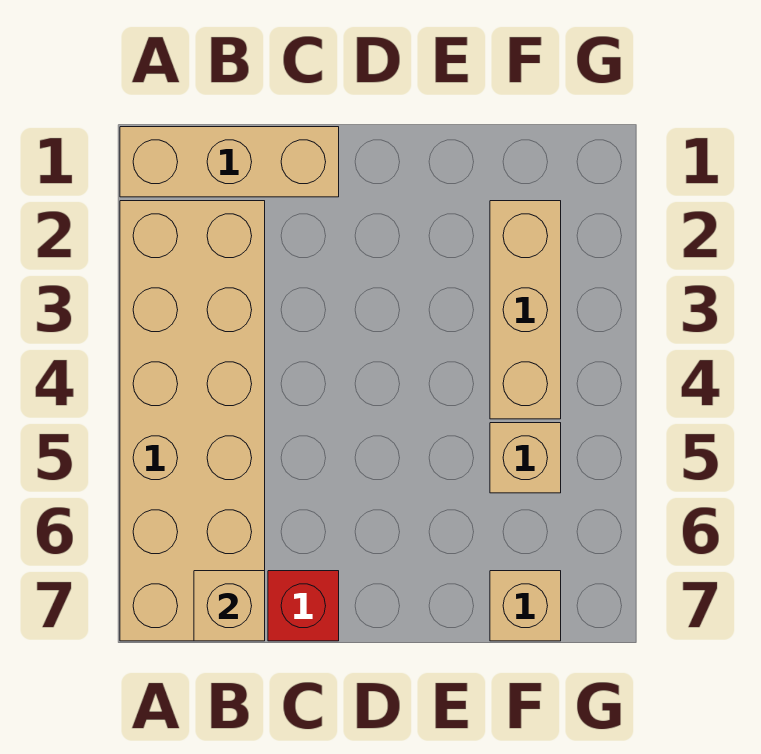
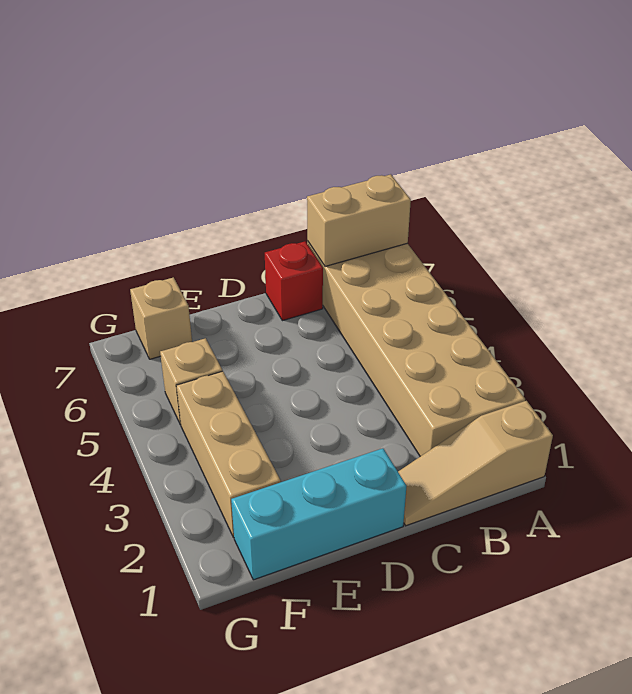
tan 1x3 brick [120,127,339,197] -> tan 1x3 slope [398,401,553,526]
tan 1x1 brick [194,571,265,641] -> tan 1x2 brick [307,174,411,266]
none -> cyan 1x3 brick [231,448,406,580]

